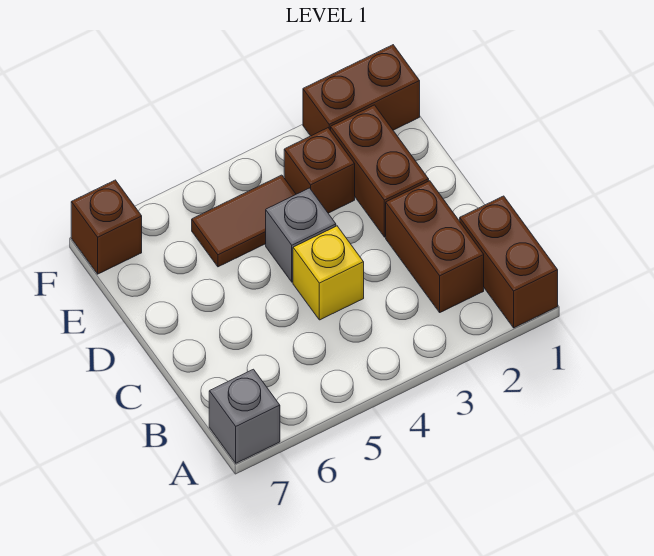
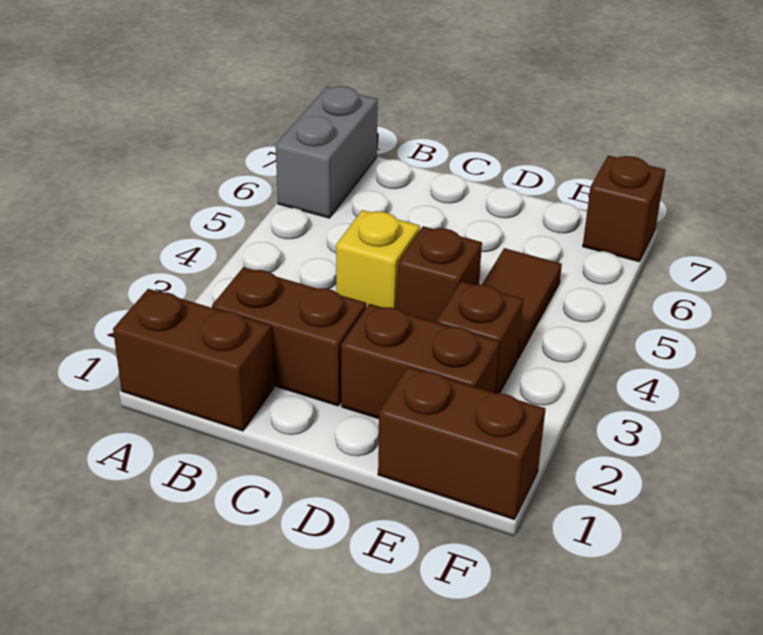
grey 1x1 brick [209,369,280,463] -> grey 1x2 brick [276,86,378,218]
grey 1x1 brick [266,188,336,282] -> brown 1x1 brick [397,226,482,323]
brown 1x2 brick [303,45,420,136] -> brown 1x2 brick turned to [378,367,545,520]

